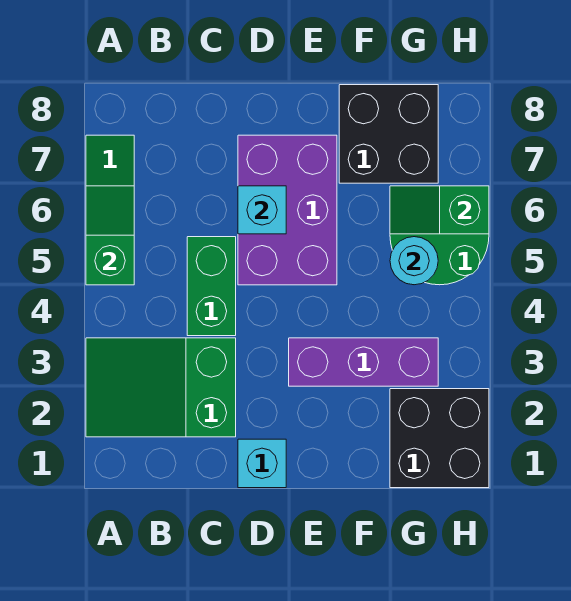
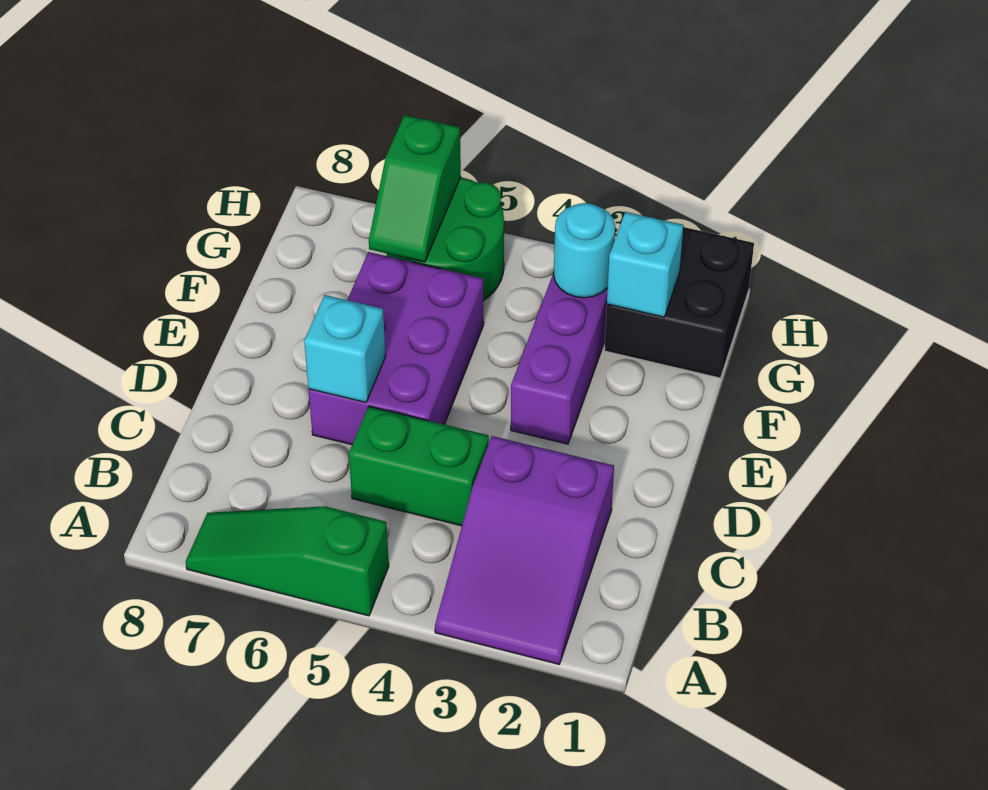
green 2x3 slope [86,338,236,437] -> purple 2x3 slope [435,436,614,664]
green 1x2 slope [86,186,134,285] -> none
cyan 1x1 brick [238,439,286,488] -> cyan 1x1 brick moved to [607,212,683,317]
purple 2x3 brick [238,135,337,285] -> purple 2x3 brick turned to [309,252,484,445]
black 2x2 brick [339,85,438,183] -> none
cyan 1x1 round brick [390,237,438,285] -> cyan 1x1 round brick moved to [554,203,615,298]

